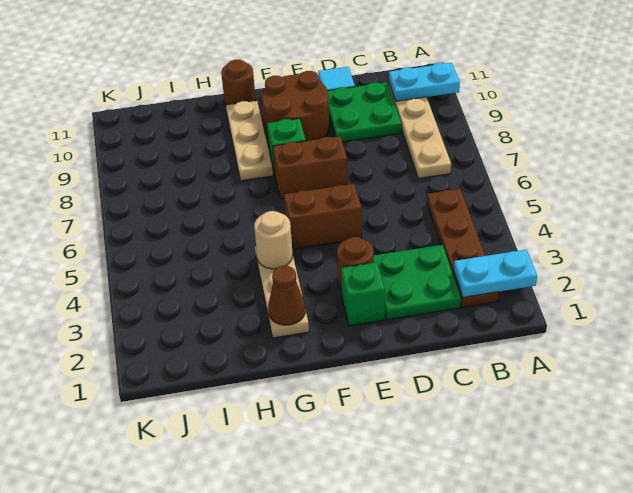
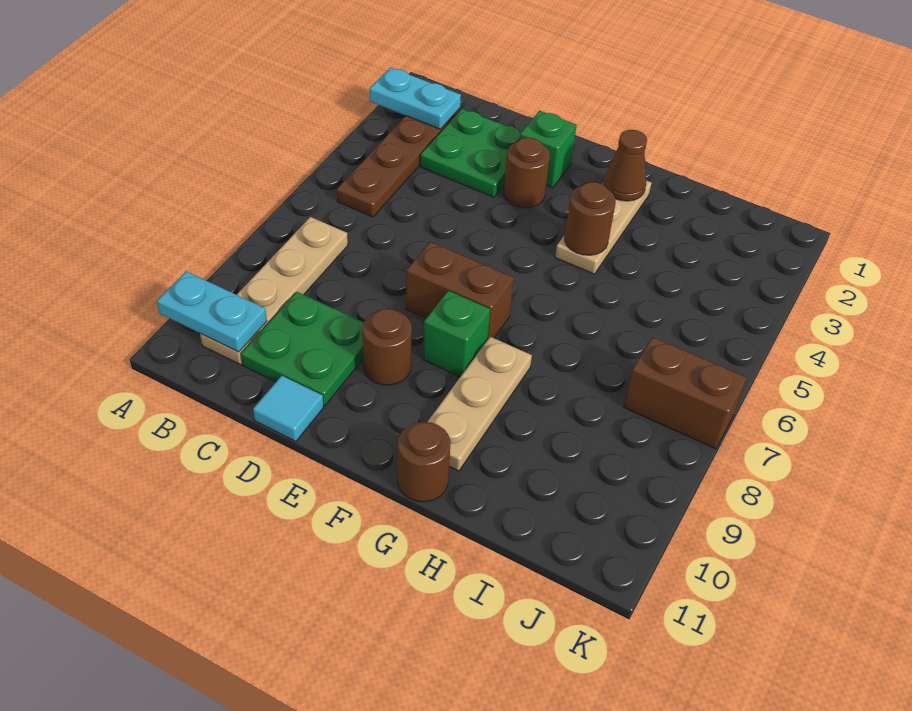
brown 1x2 brick [284,184,362,249] -> brown 1x2 brick moved to [624,337,747,449]
brown 2x2 round brick [262,71,329,141] -> brown 1x1 round brick [363,309,412,385]
tan 1x1 round brick [254,211,293,269] -> brown 1x1 round brick [565,182,616,255]

